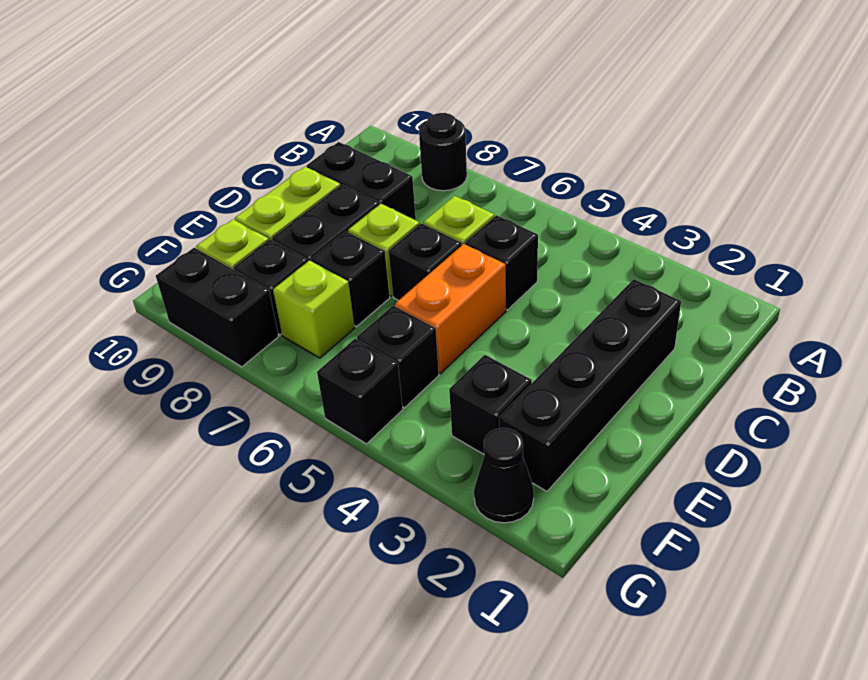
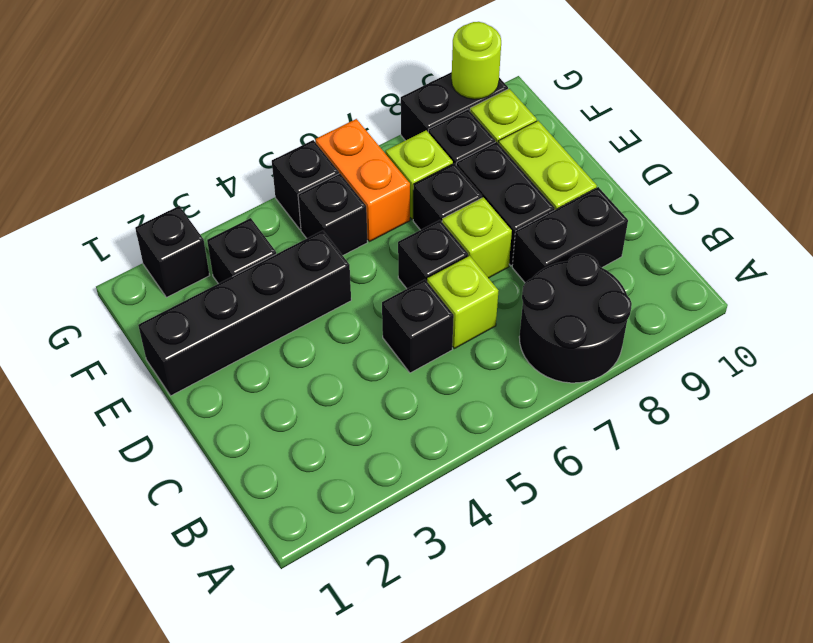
black 1x1 round brick [419,113,467,191] -> black 2x2 round brick [519,254,632,383]
black 1x4 brick [499,279,681,491] -> black 1x4 brick turned to [138,231,351,396]
orange 1x2 brick [395,244,506,374] -> orange 1x2 brick moved to [315,119,410,241]
black 1x1 cone [474,428,534,523] -> black 1x1 brick [135,206,210,297]
none -> lime 1x1 round brick [452,22,501,99]

